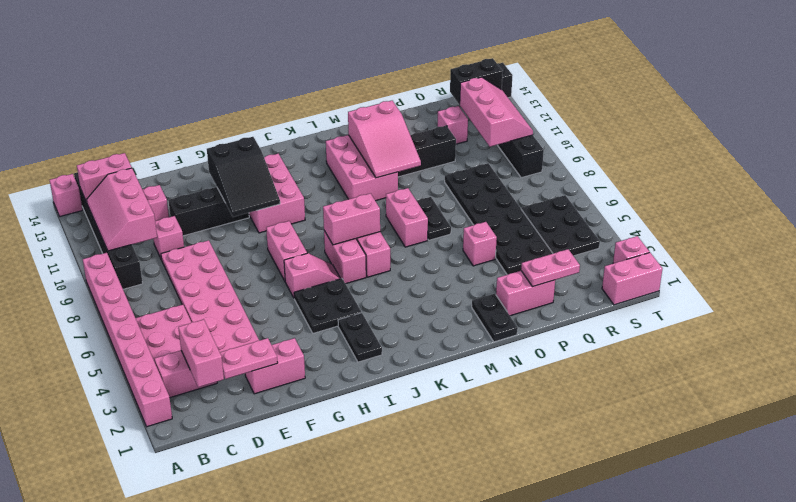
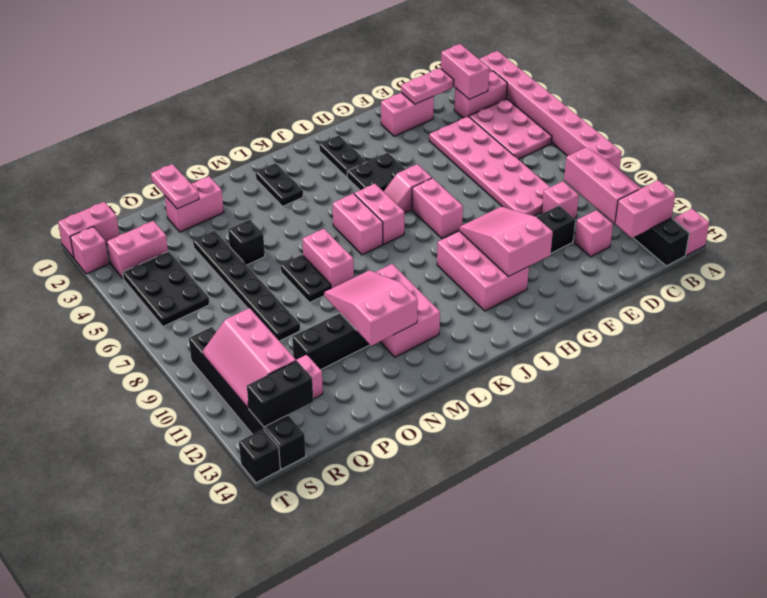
black 2x3 slope [207,137,280,217] -> pink 2x3 slope [459,207,553,277]
pink 1x2 brick [323,193,380,245] -> pink 1x2 brick moved to [107,221,168,278]
black 1x2 plate [472,294,518,342] -> black 1x2 plate moved to [256,163,303,206]
pink 1x1 brick [463,222,497,266] -> black 1x1 brick [228,220,265,265]
pink 1x2 plate [521,249,580,287] -> pink 1x2 plate turned to [151,164,199,209]
black 2x6 plate [445,163,553,275] -> black 1x6 plate [193,231,300,341]

